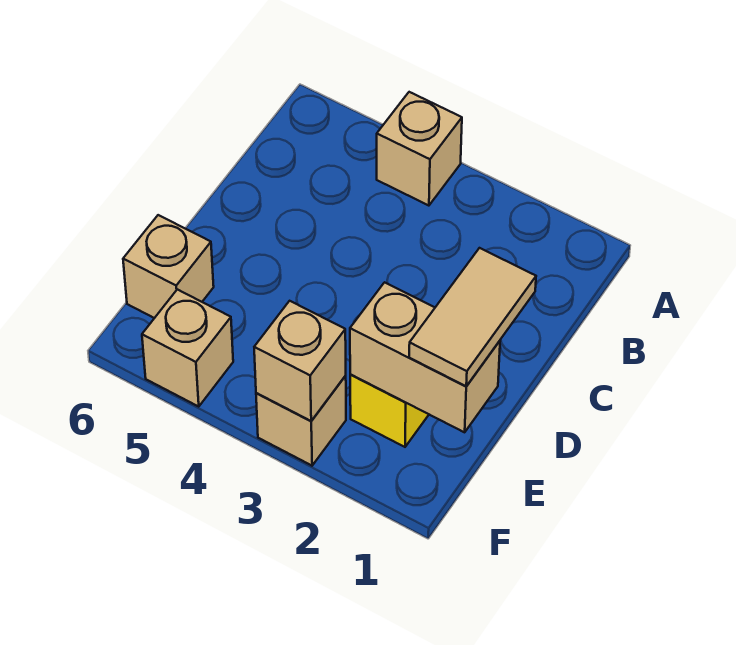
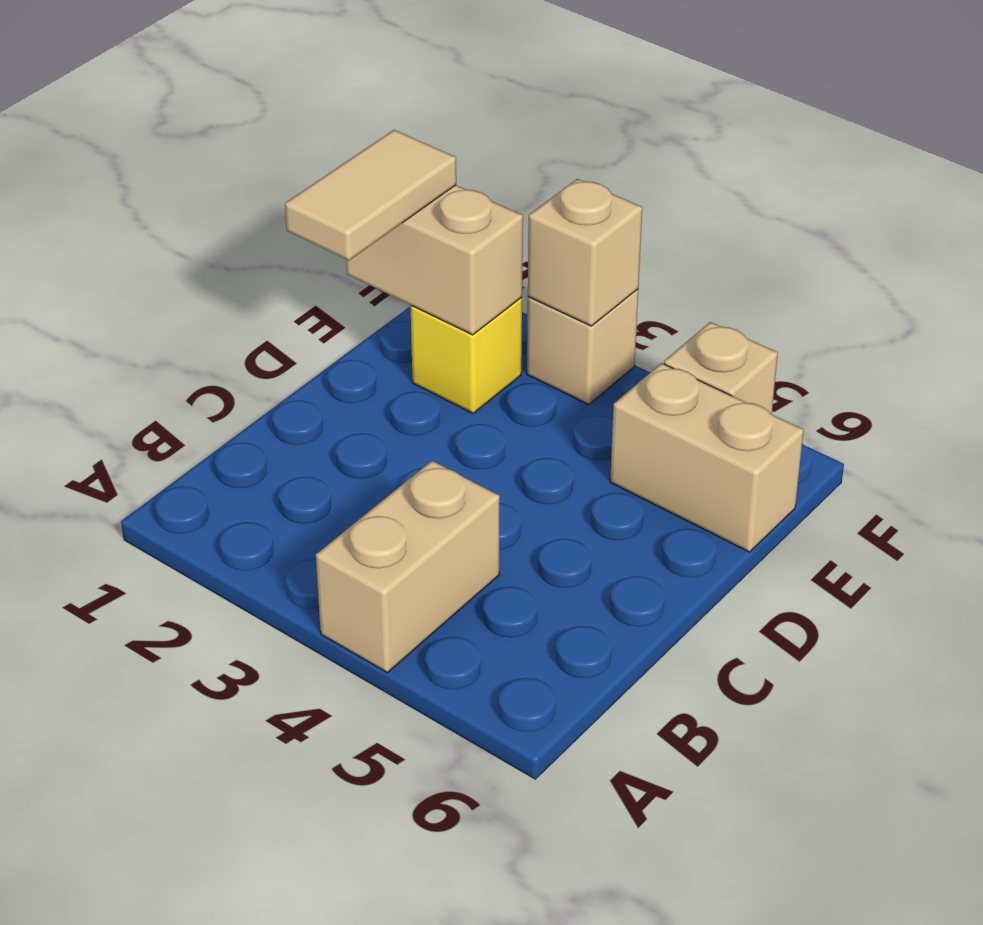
tan 1x1 brick [377,92,462,206] -> tan 1x2 brick [316,461,500,673]
tan 1x1 brick [123,215,214,318] -> tan 1x2 brick [610,363,804,552]

